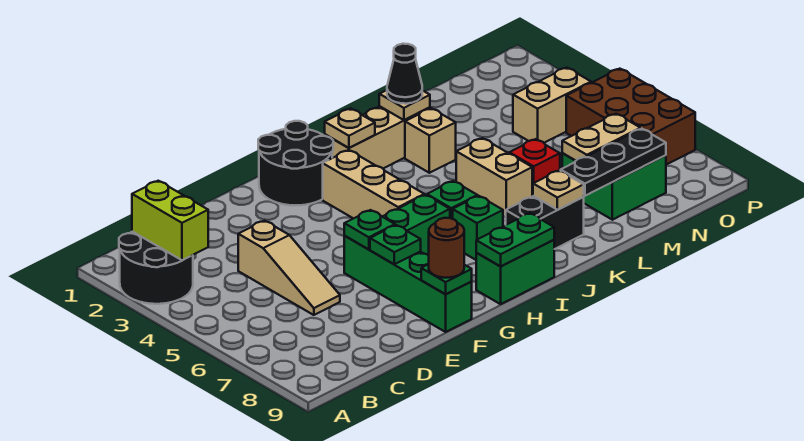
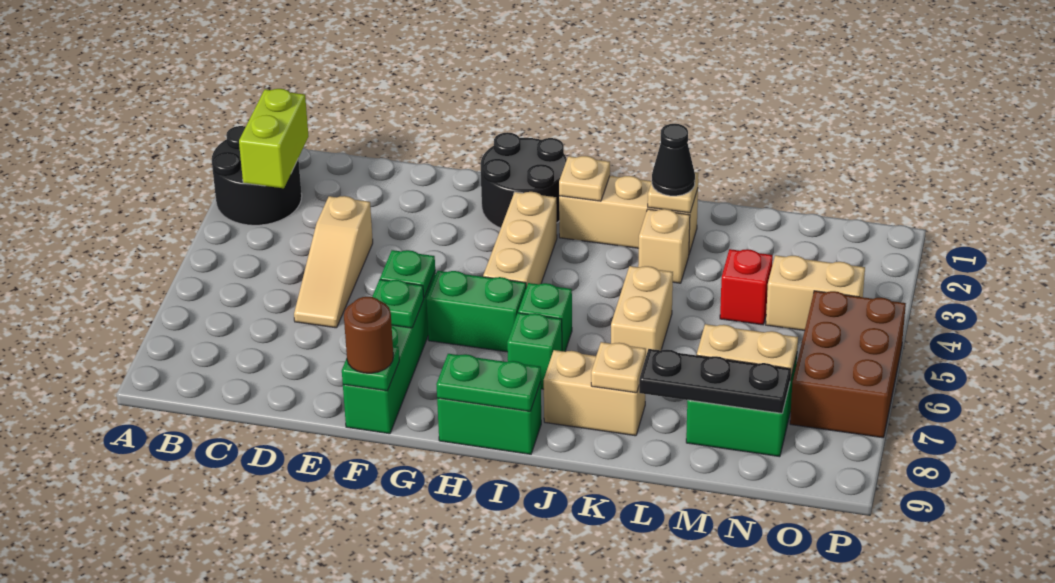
black 1x2 brick [506,196,584,249] -> tan 1x2 brick [544,350,645,436]
red 1x1 brick [509,139,560,196] -> red 1x1 brick moved to [720,249,773,325]

